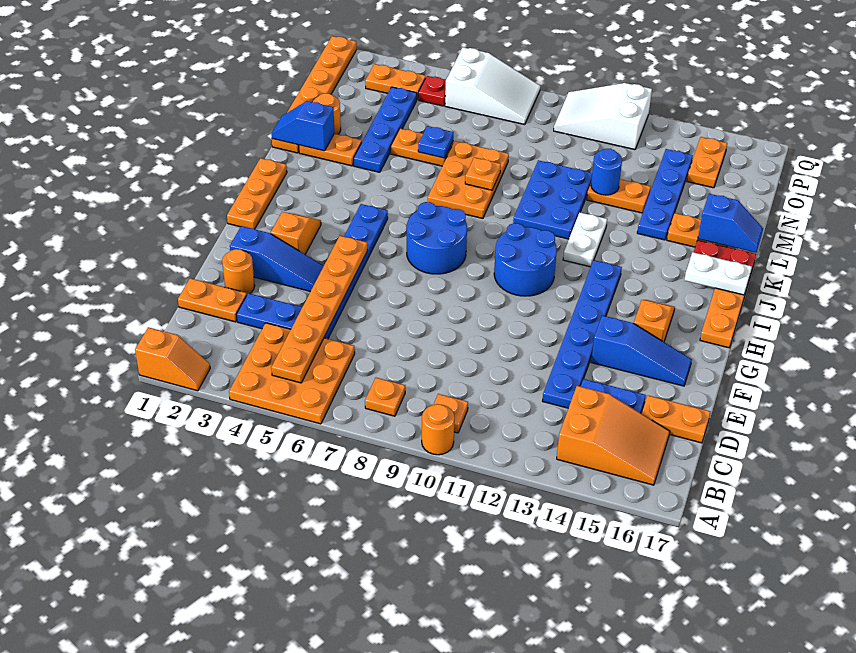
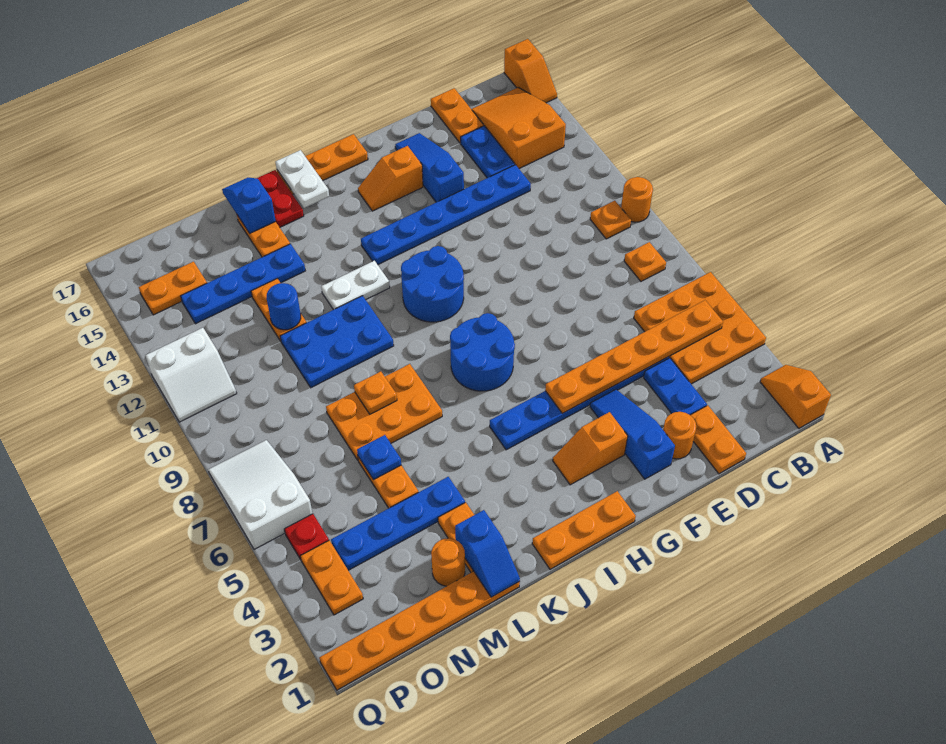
none -> orange 1x2 slope [504,39,557,103]
white 2x3 slope [554,83,652,150] -> white 2x2 slope [145,328,237,422]

